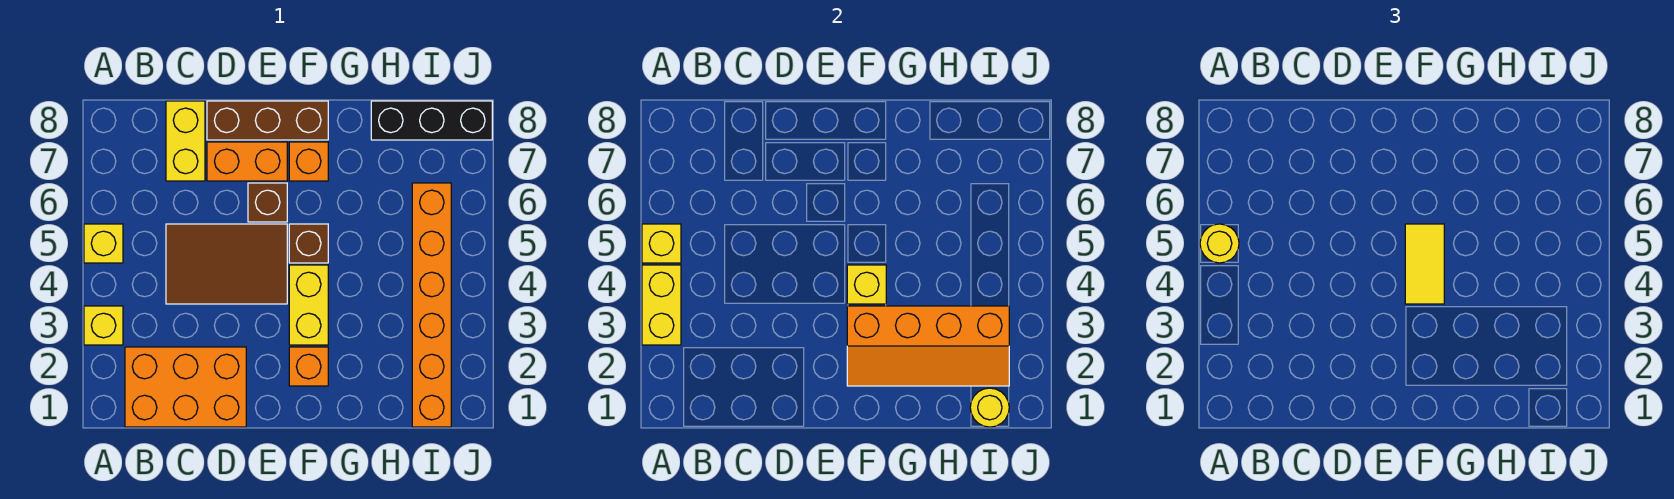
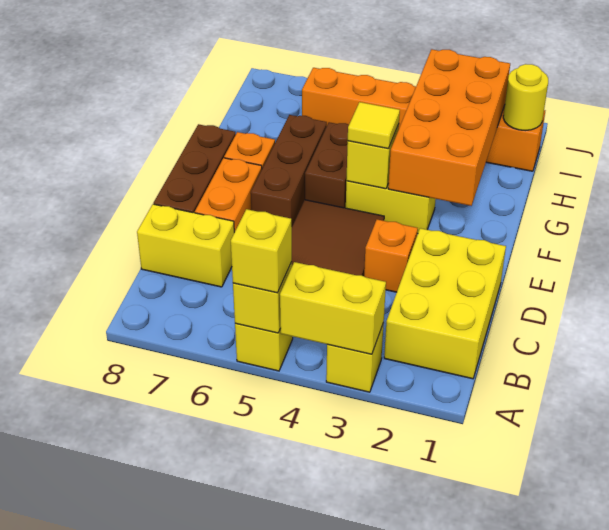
yellow 1x1 round brick [1200,224,1239,263] -> yellow 1x1 brick [231,209,292,293]
orange 2x3 brick [125,347,246,427] -> yellow 2x3 brick [384,228,506,379]
brown 1x1 brick [248,183,287,222] -> brown 1x3 brick [251,115,327,227]
orange 1x1 brick [289,347,328,386] -> orange 1x1 brick moved to [364,219,418,292]
orange 2x4 slope [847,306,1009,386] -> orange 2x4 brick [388,49,510,206]
yellow 1x2 tile [1405,224,1444,304] -> yellow 1x1 tile [348,102,400,149]
brown 1x1 brick [289,224,328,263] -> brown 1x2 brick [305,122,349,208]
black 1x3 brick [371,101,492,140] -> none

